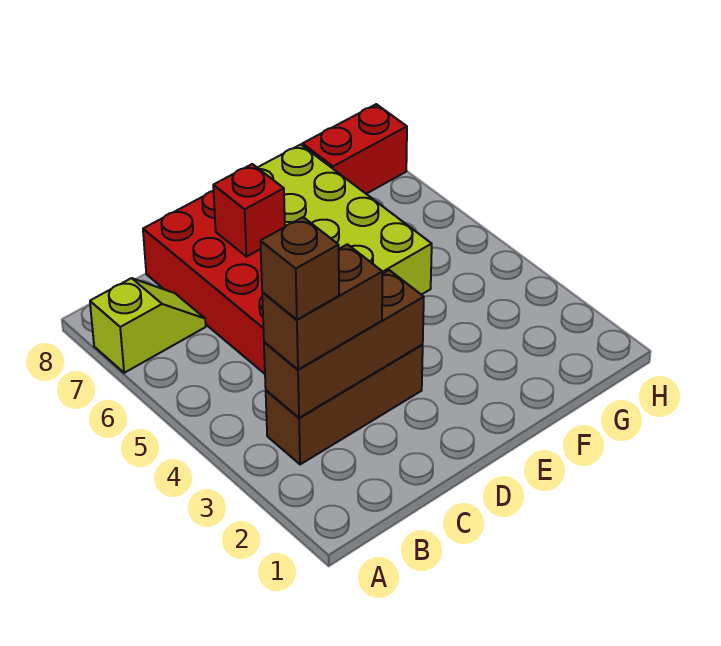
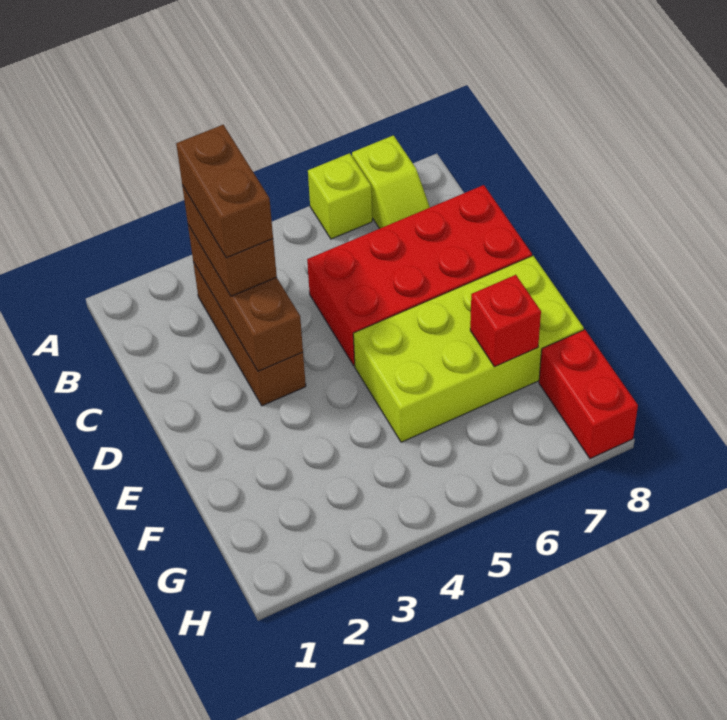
none -> lime 1x1 brick [308,153,372,239]
brown 1x1 brick [260,217,339,320] -> brown 1x2 brick [176,125,273,258]
red 1x1 brick [213,164,285,257] -> red 1x1 brick moved to [470,275,541,367]

